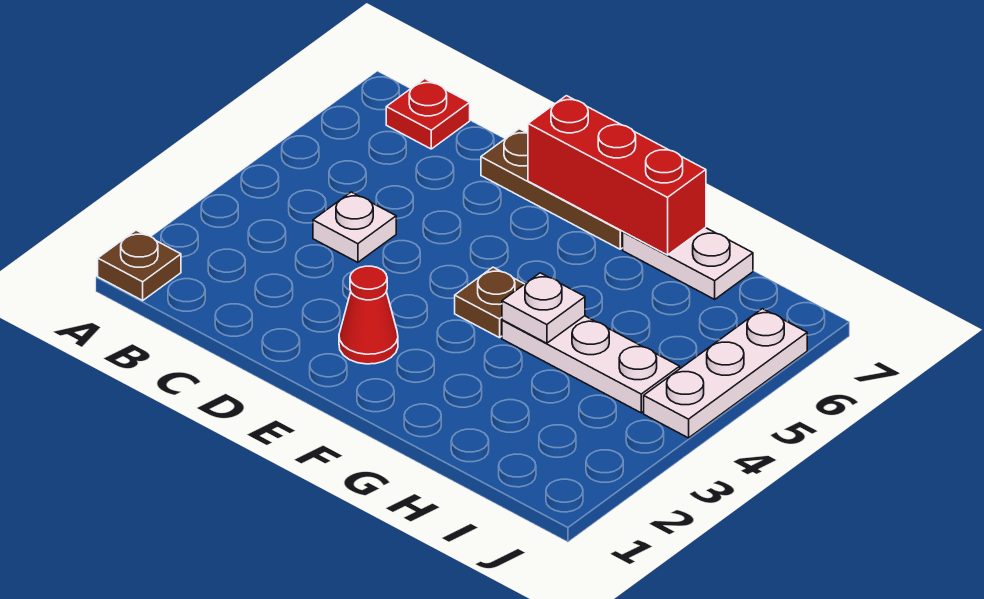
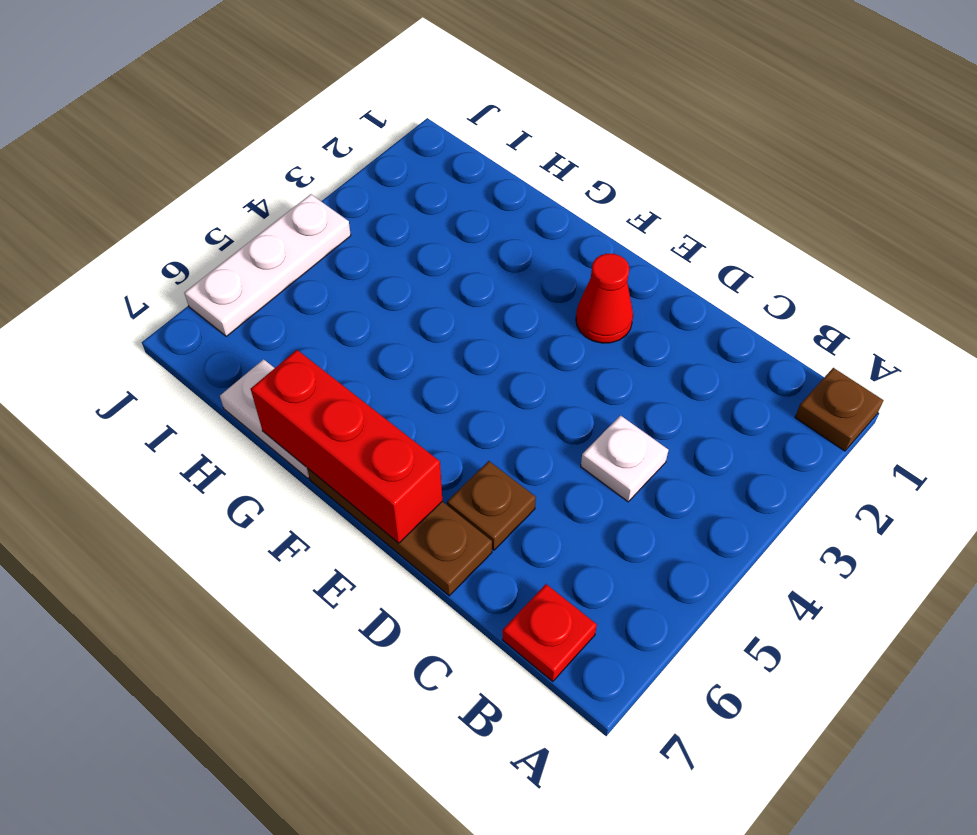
brown 1x1 plate [455,267,524,338] -> brown 1x1 plate moved to [447,461,536,550]
white 1x3 plate [502,316,680,413] -> none
white 1x1 plate [502,273,585,343] -> none

